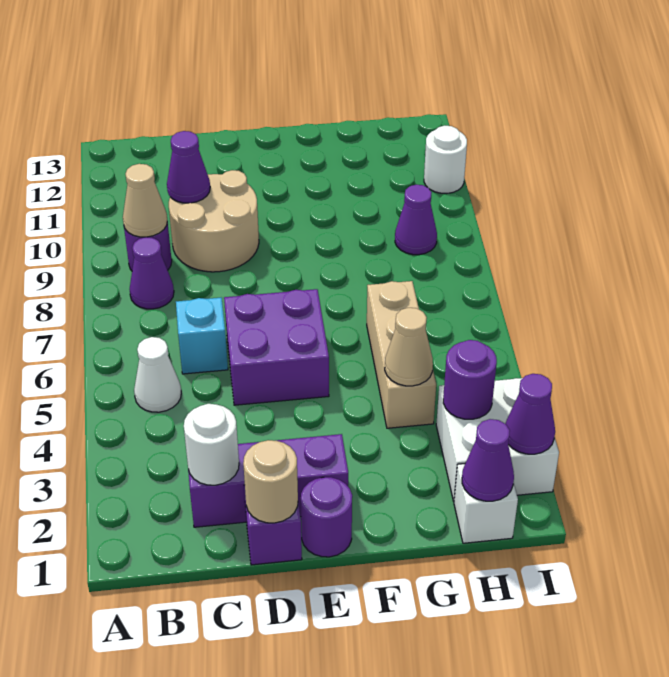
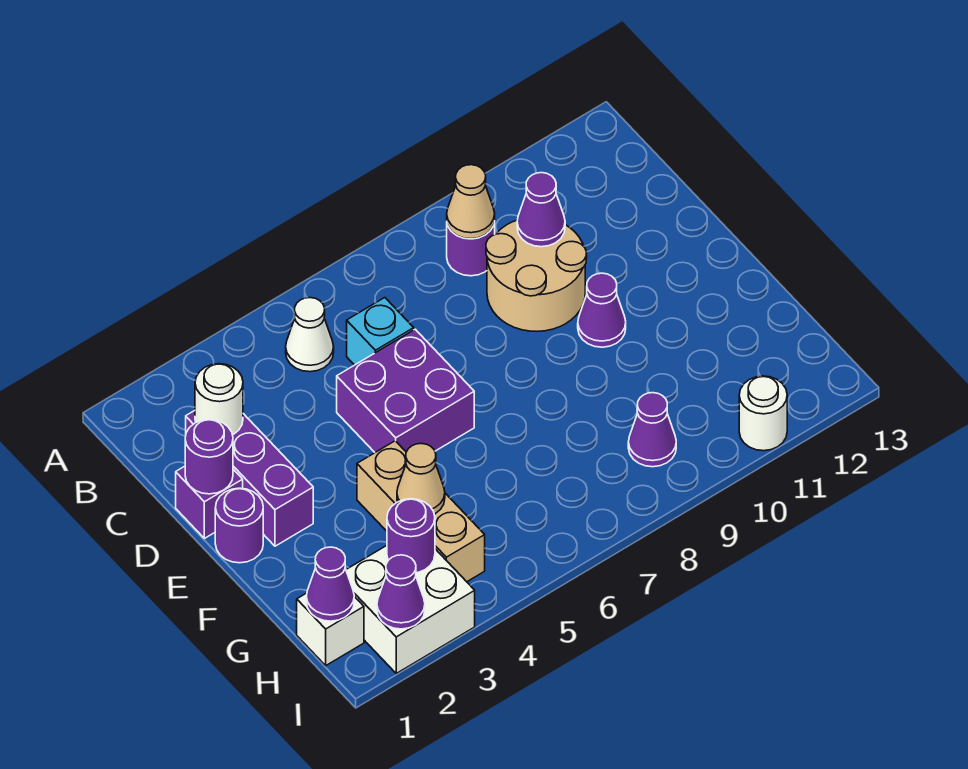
purple 1x1 cone [130,237,174,309] -> purple 1x1 cone moved to [578,273,626,347]
tan 1x1 round brick [243,440,298,523] -> purple 1x1 round brick [185,419,233,494]
tan 1x3 brick [367,281,436,428] -> tan 1x3 brick turned to [357,441,485,582]

